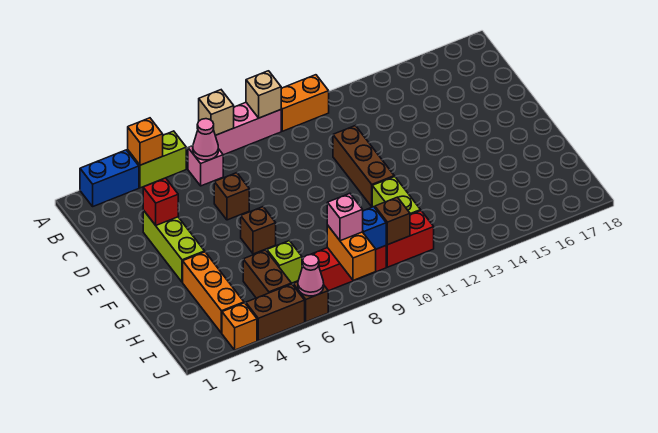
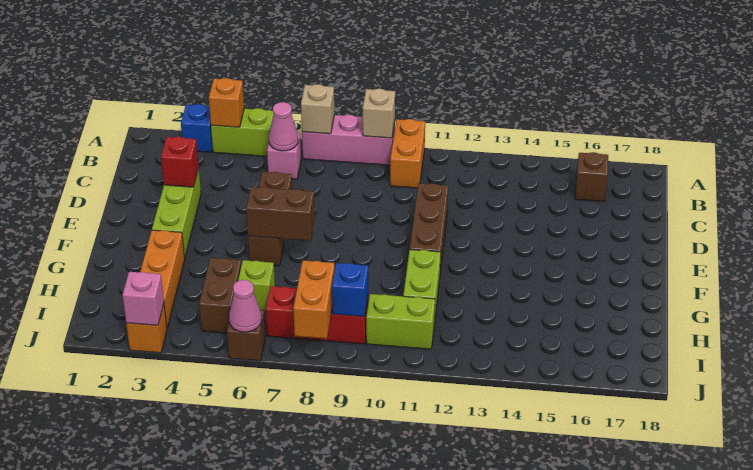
blue 1x2 brick [80,150,139,206] -> blue 1x1 brick [181,104,213,152]
orange 1x2 brick [281,75,329,131] -> orange 1x2 brick turned to [390,119,425,188]
pink 1x1 brick [327,194,363,241] -> pink 1x1 brick moved to [123,272,164,325]
red 1x2 brick [386,211,434,267] -> lime 1x2 brick [366,294,435,349]
brown 1x1 brick [375,197,410,245] -> brown 1x1 brick moved to [575,152,608,202]
brown 1x2 brick [246,284,305,341] -> brown 1x2 brick moved to [246,187,315,241]

